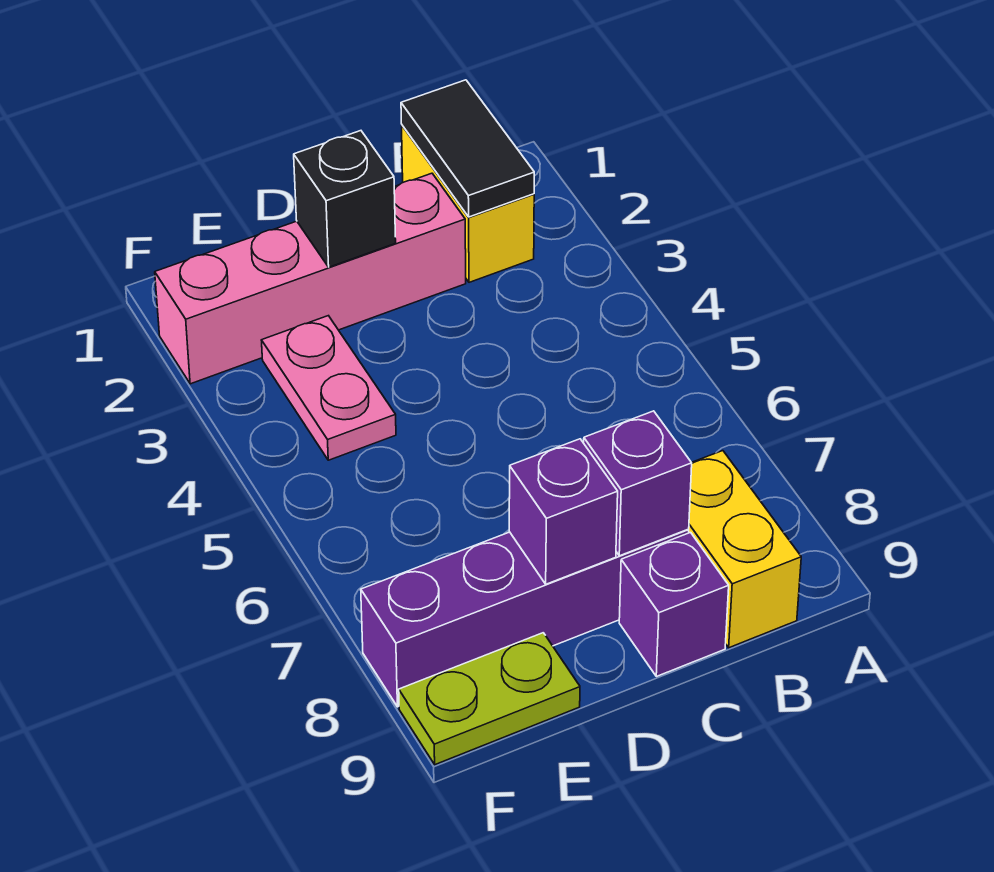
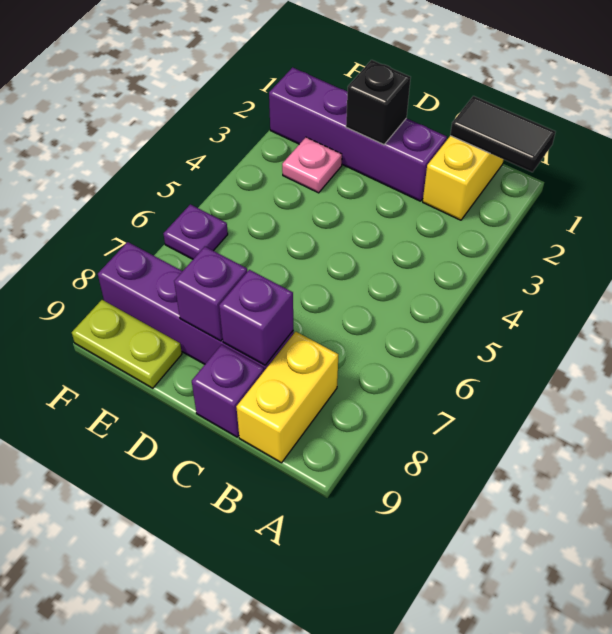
black 1x2 tile [401,80,534,217] -> black 1x2 tile turned to [450,96,555,172]
pink 1x4 brick [155,173,466,384] -> purple 1x4 brick [269,67,447,201]
pink 1x2 plate [261,316,396,460] -> pink 1x1 plate [282,137,342,193]
none -> purple 1x1 plate [163,204,228,259]

